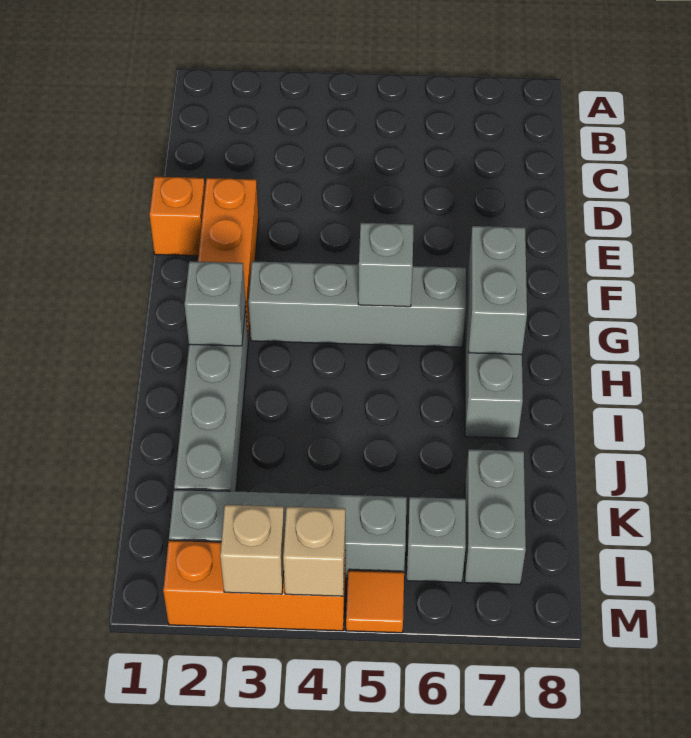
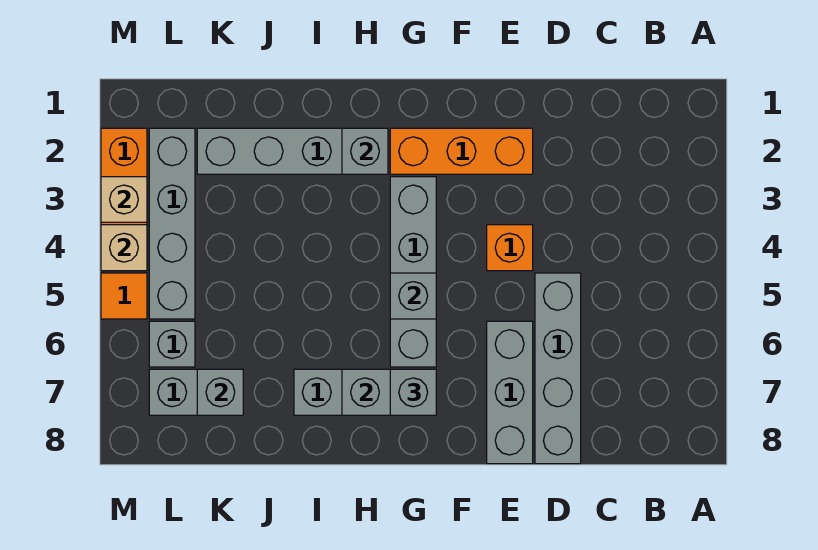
none -> grey 1x4 brick [535,273,581,464]
orange 1x1 brick [150,177,205,256] -> orange 1x1 brick moved to [487,225,533,271]
none -> grey 1x3 brick [487,321,533,464]
none -> grey 1x1 brick [390,369,436,415]
none -> grey 1x1 brick [197,369,243,415]

